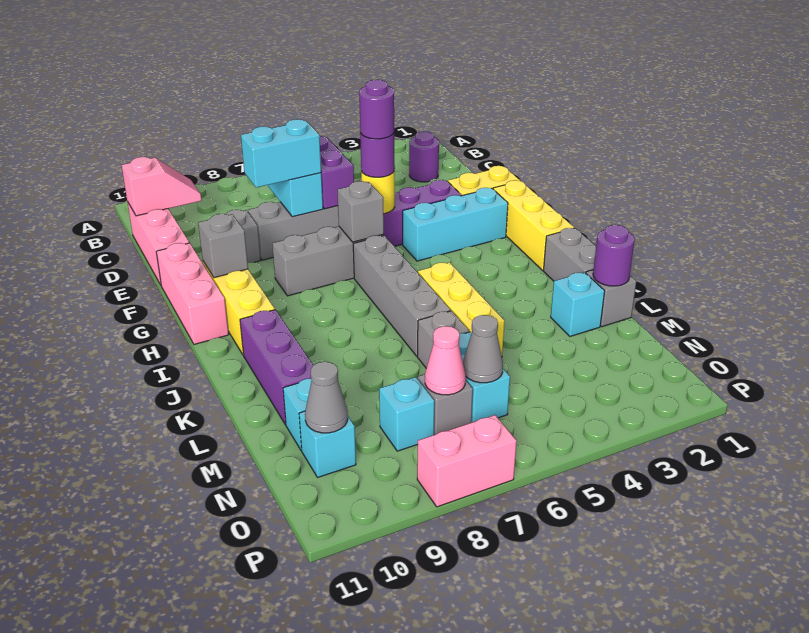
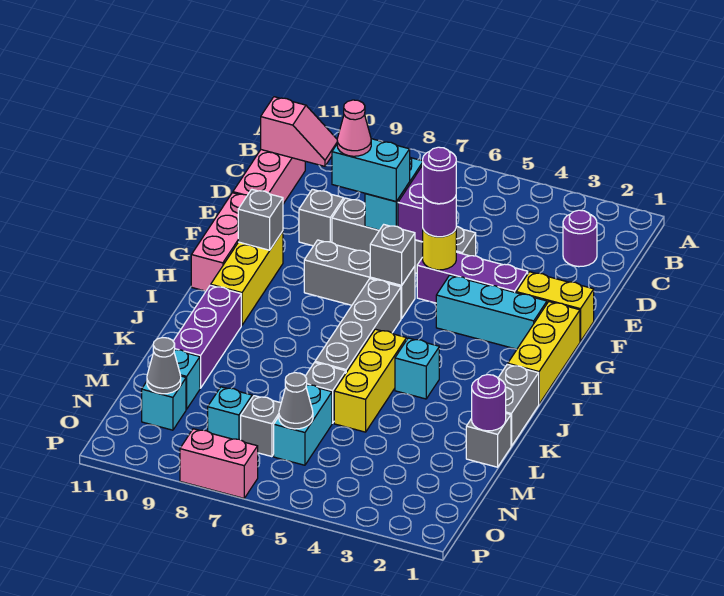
cyan 1x1 brick [551,272,605,336] -> cyan 1x1 brick moved to [395,338,439,399]
pink 1x1 cone [425,326,466,395] -> pink 1x1 cone moved to [337,100,371,156]

